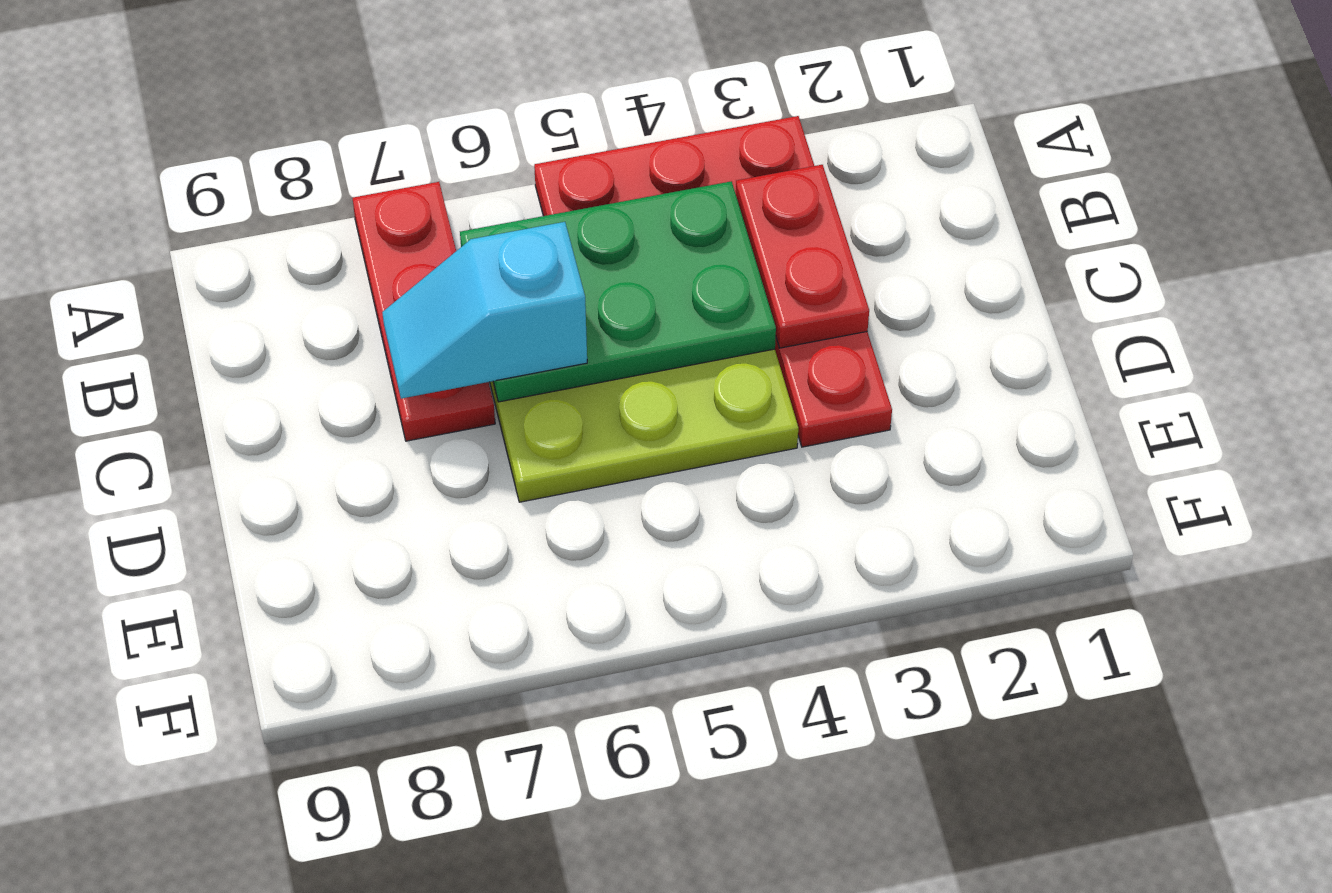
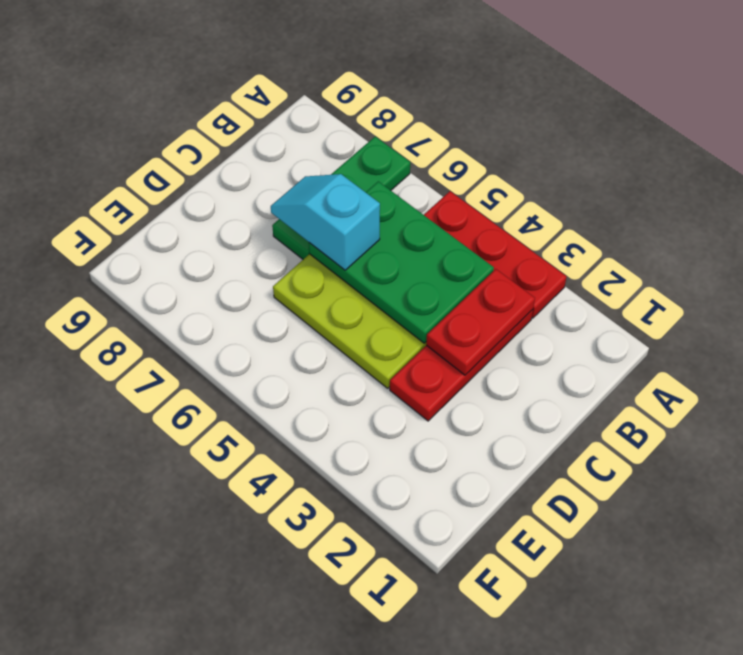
red 1x3 plate [353,182,495,441] -> green 1x3 plate [272,137,410,259]

